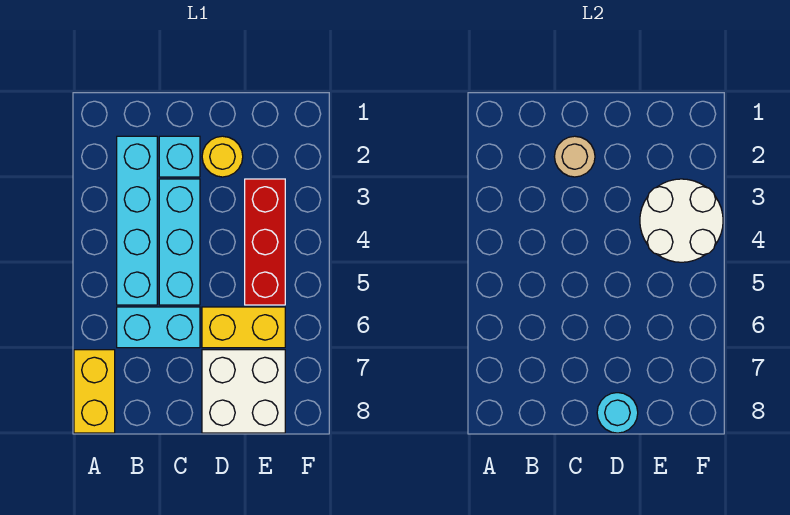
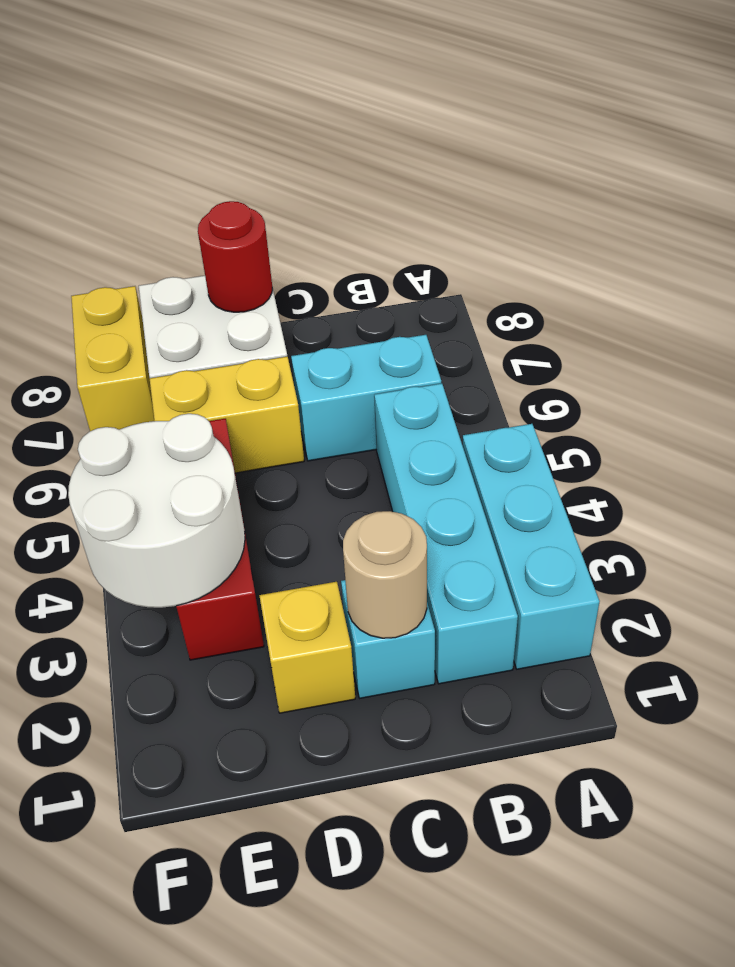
yellow 1x2 brick [74,350,115,433] -> yellow 1x2 brick moved to [71,286,154,431]
cyan 1x3 brick [159,179,200,305] -> cyan 1x3 brick moved to [463,424,600,669]
yellow 1x1 round brick [202,136,243,177] -> yellow 1x1 brick [259,582,355,713]
cyan 1x1 round brick [597,393,638,433] -> red 1x1 round brick [198,201,272,312]

